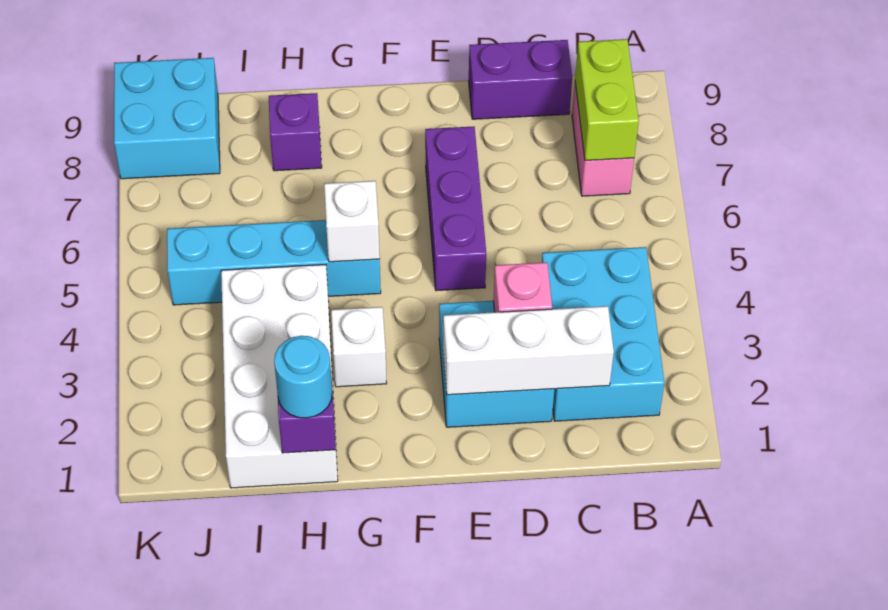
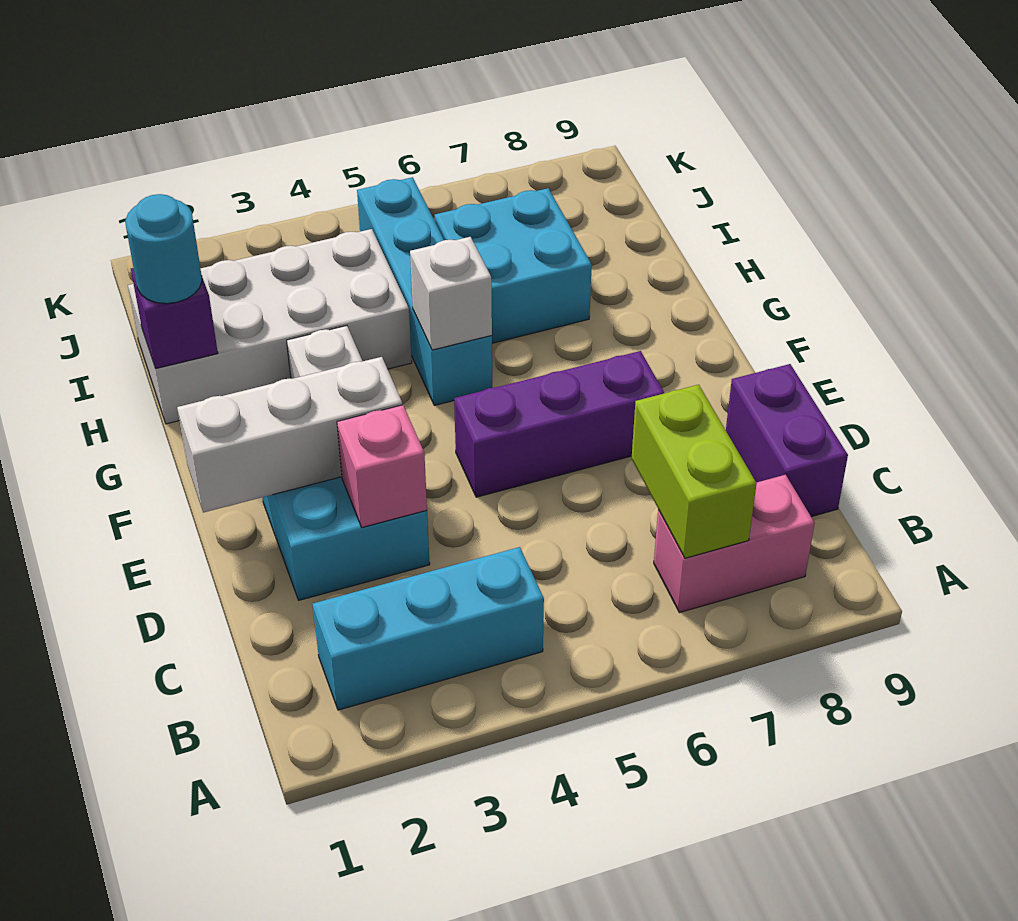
cyan 2x3 brick [542,247,664,421] -> cyan 1x3 brick [313,547,544,710]
lime 1x2 brick [575,39,639,160] -> lime 1x2 brick turned to [632,385,757,558]
white 1x3 brick [443,306,614,395] -> white 1x3 brick turned to [177,357,402,513]
purple 1x1 brick [269,93,322,171] -> none
cyan 2x2 brick [114,58,220,179] -> cyan 2x2 brick moved to [435,188,592,343]

